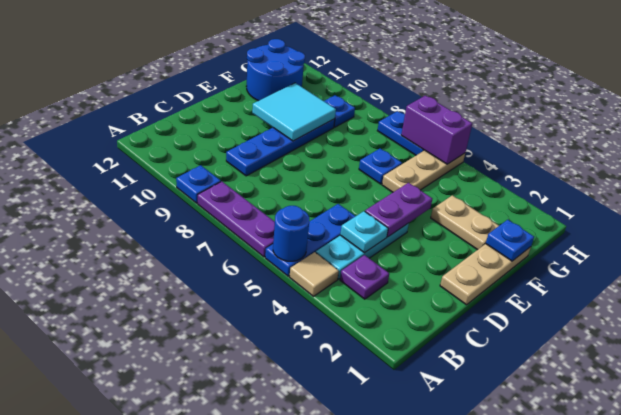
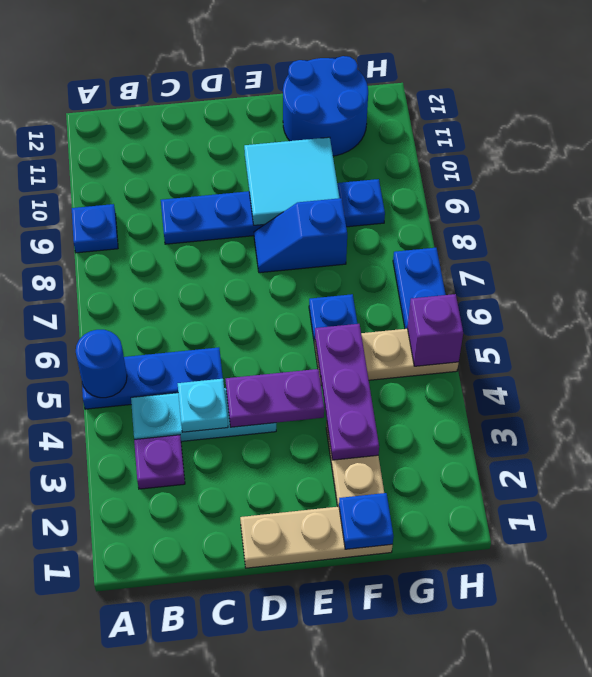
tan 1x1 tile [290,252,339,296] -> none
purple 1x3 plate [198,181,275,257] -> purple 1x3 plate moved to [315,324,379,460]
none -> blue 1x2 slope [254,198,347,273]
purple 1x2 brick [401,96,472,164] -> purple 1x1 brick [408,294,463,366]

